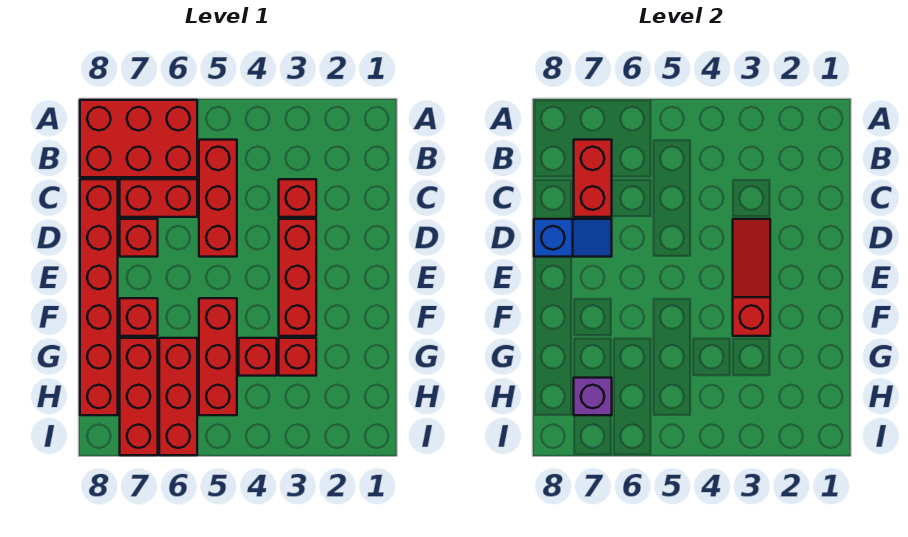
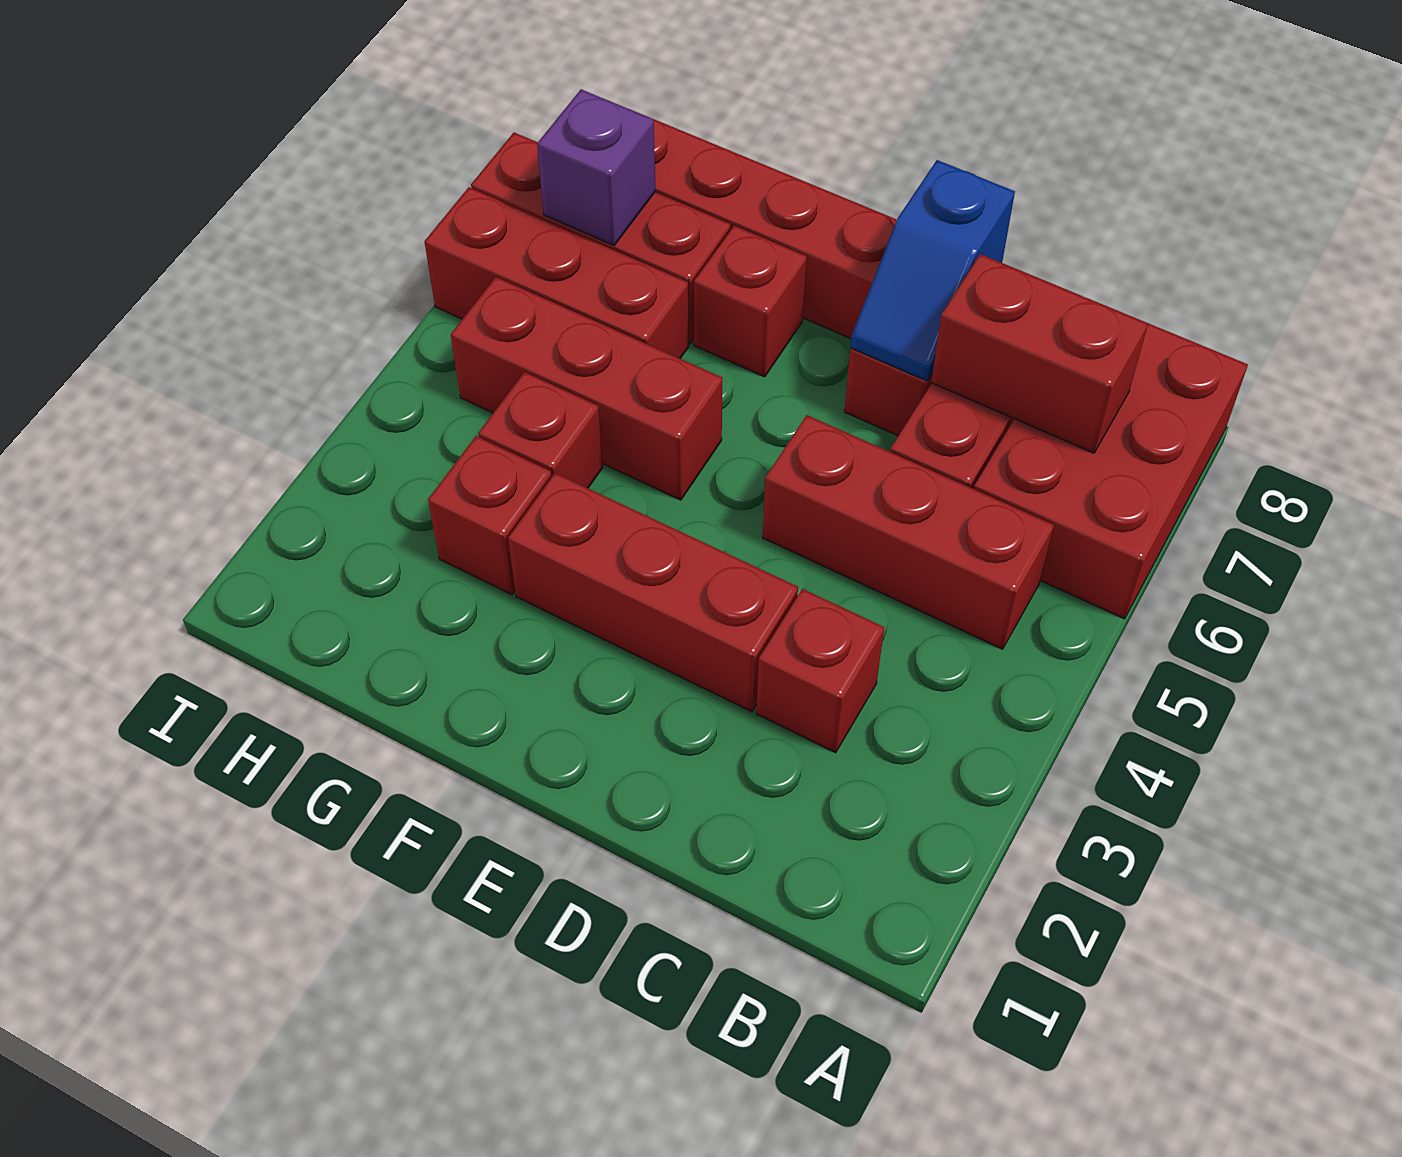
red 1x3 slope [733,219,770,336] -> none

